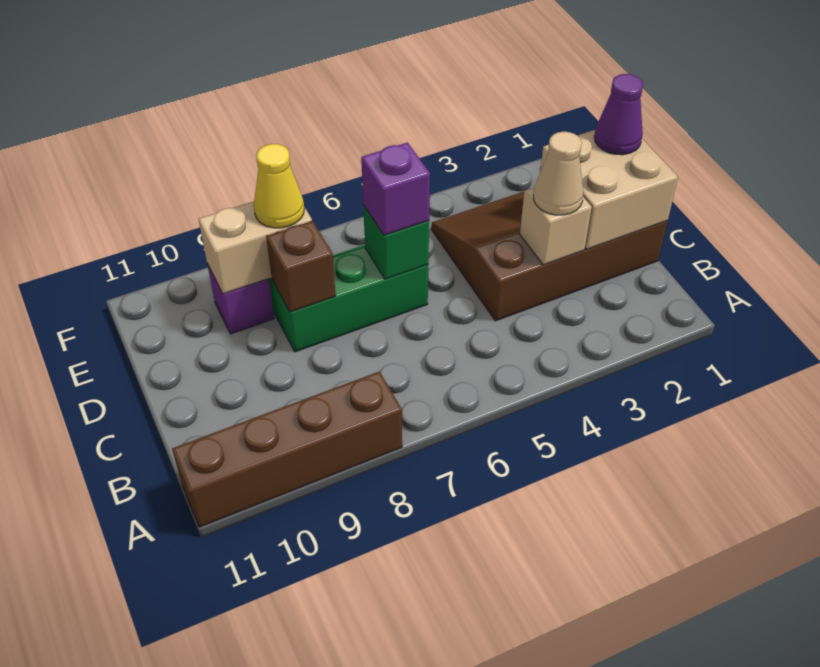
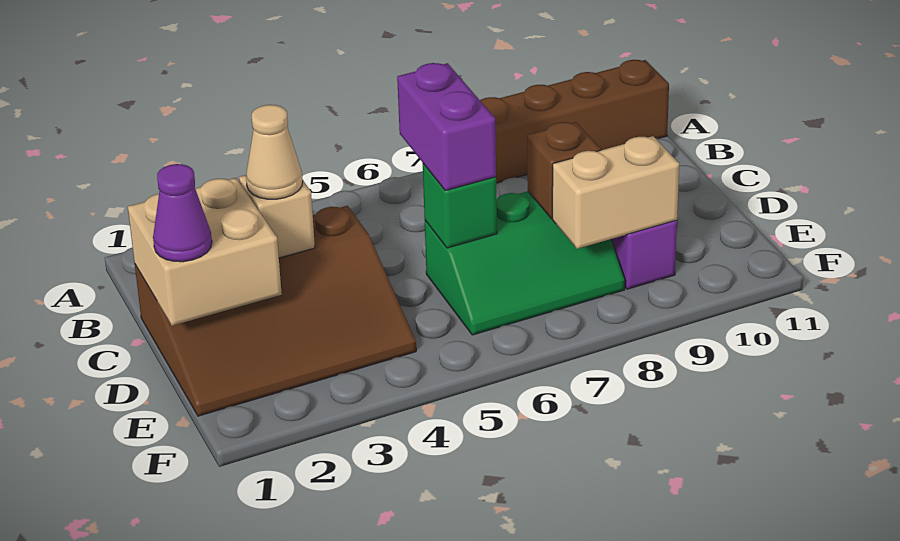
purple 1x1 brick [361,143,430,235] -> purple 1x2 brick [397,63,496,191]
yellow 1x1 cone [254,144,304,228] -> none

